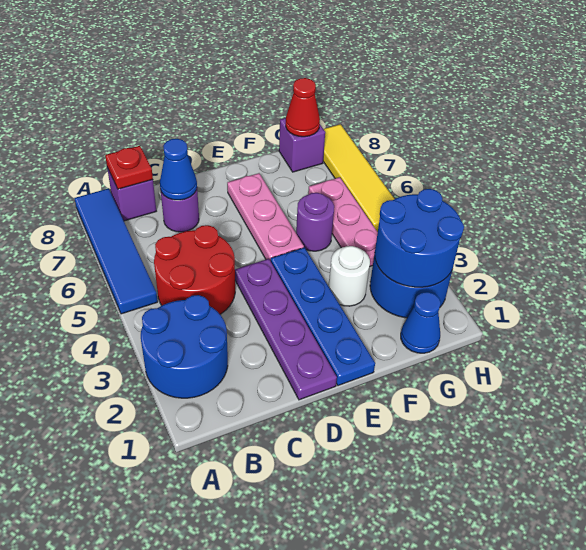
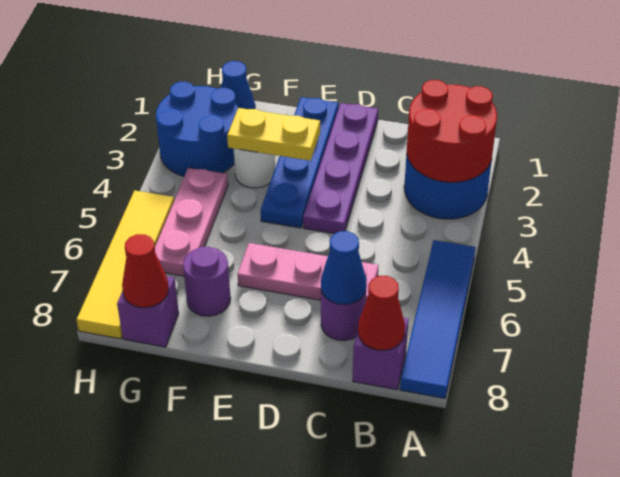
red 2x2 round brick [154,225,235,314] -> red 2x2 round brick moved to [407,80,497,182]
red 1x1 plate [105,146,153,189] -> red 1x1 cone [358,276,405,350]
none -> yellow 1x2 plate [227,108,320,161]
pink 1x3 plate [227,173,304,261] -> pink 1x3 plate turned to [237,243,379,300]
purple 1x1 round brick [296,193,334,251] -> purple 1x1 round brick moved to [183,247,231,316]
blue 2x2 round brick [375,189,464,287] -> none

